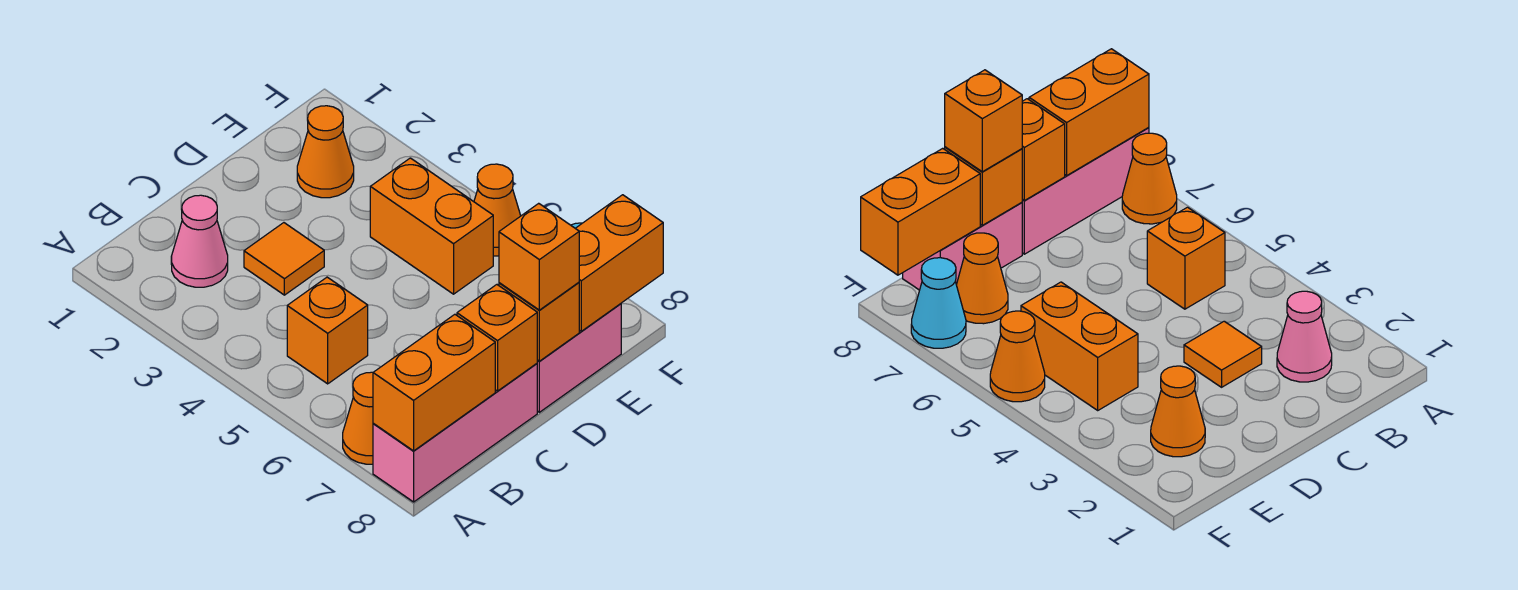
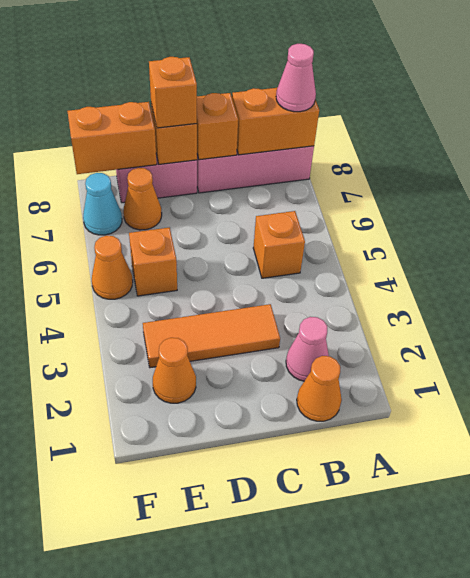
orange 1x1 cone [343,372,373,464] -> orange 1x1 cone moved to [297,356,342,421]
none -> pink 1x1 cone [276,44,316,112]
orange 1x1 tile [244,223,324,295] -> orange 1x3 tile [143,304,280,368]
orange 1x2 brick [370,158,493,294] -> orange 1x1 brick [129,228,177,296]

